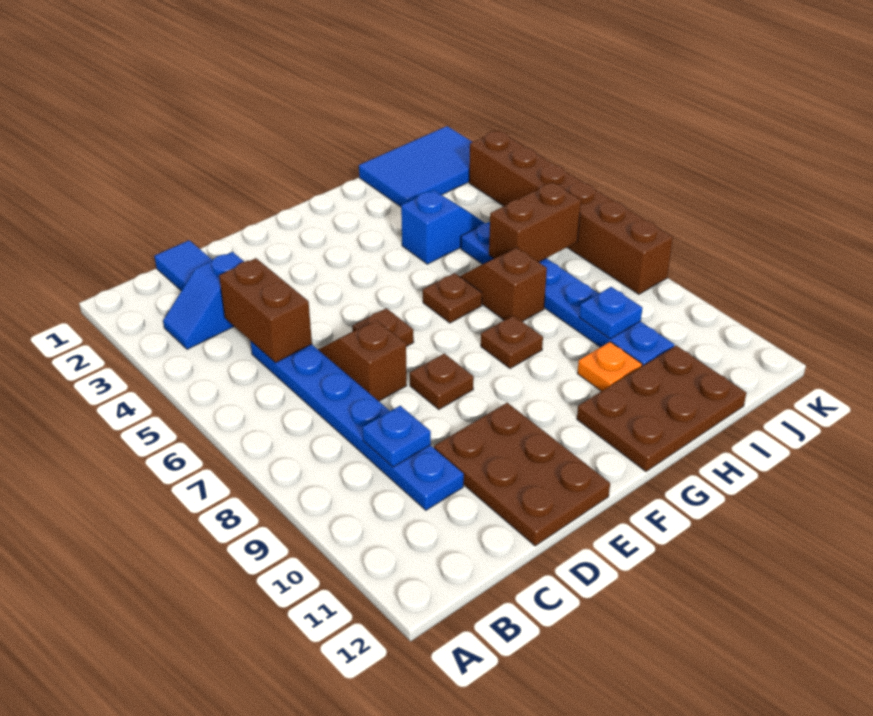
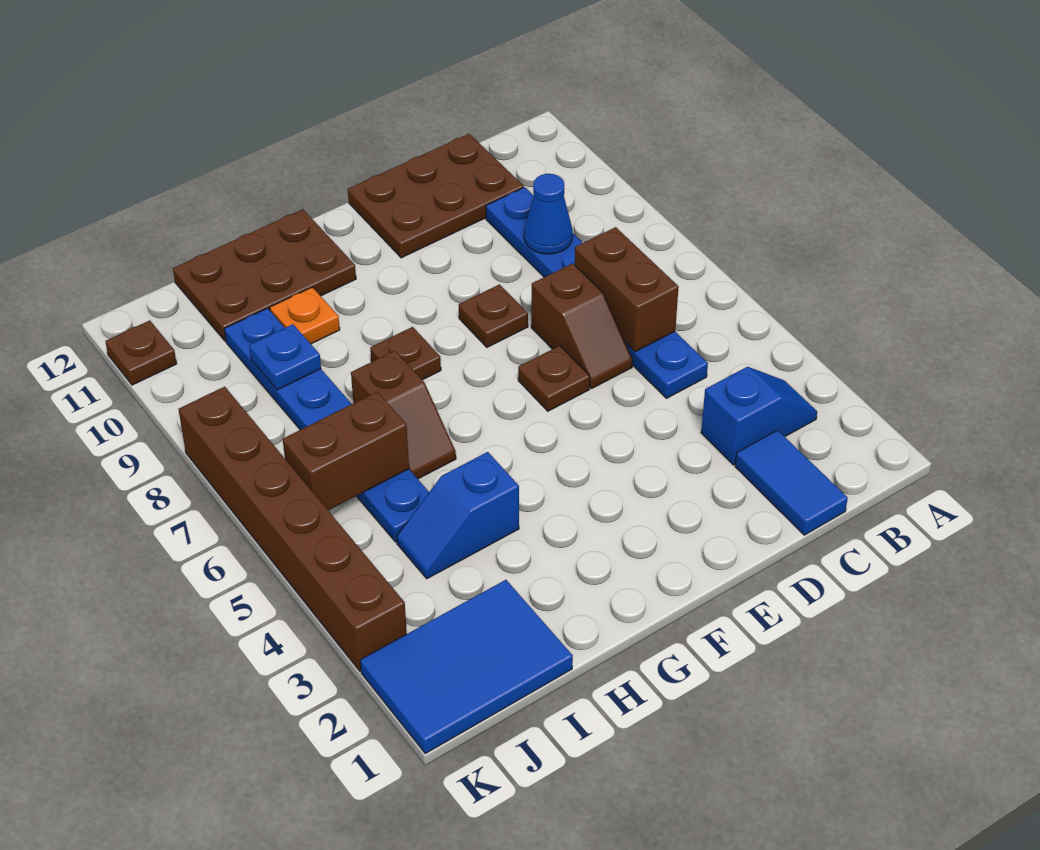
brown 1x2 brick [219,258,312,363] -> brown 1x2 brick moved to [575,227,679,352]
blue 1x1 plate [362,406,431,467] -> blue 1x1 cone [524,174,573,254]
brown 2x3 plate [434,403,610,546] -> brown 2x3 plate turned to [348,134,524,258]
brown 1x1 plate [423,273,482,323] -> brown 1x1 plate moved to [105,320,177,385]

